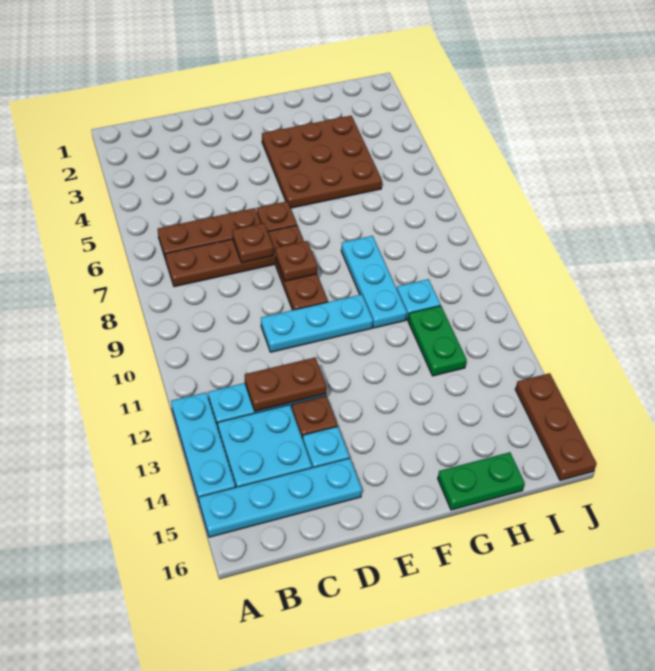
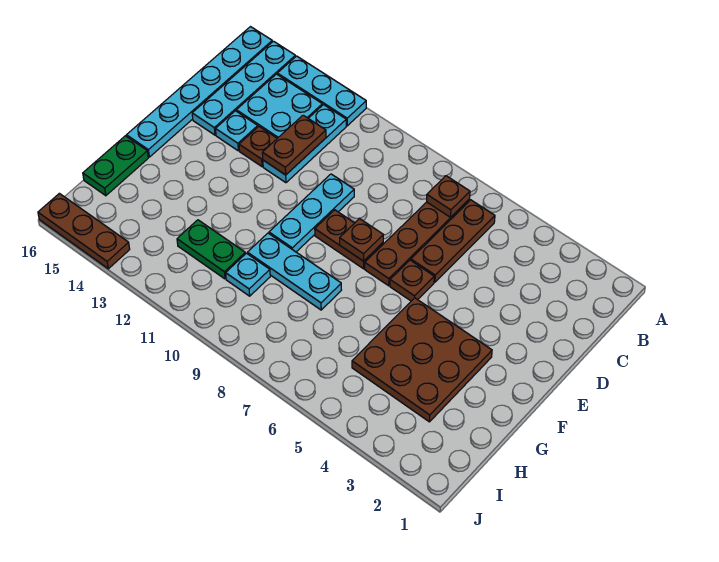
none -> cyan 1x6 plate [127,27,272,157]
brown 1x1 plate [232,223,273,263] -> brown 1x1 plate moved to [427,176,470,218]

